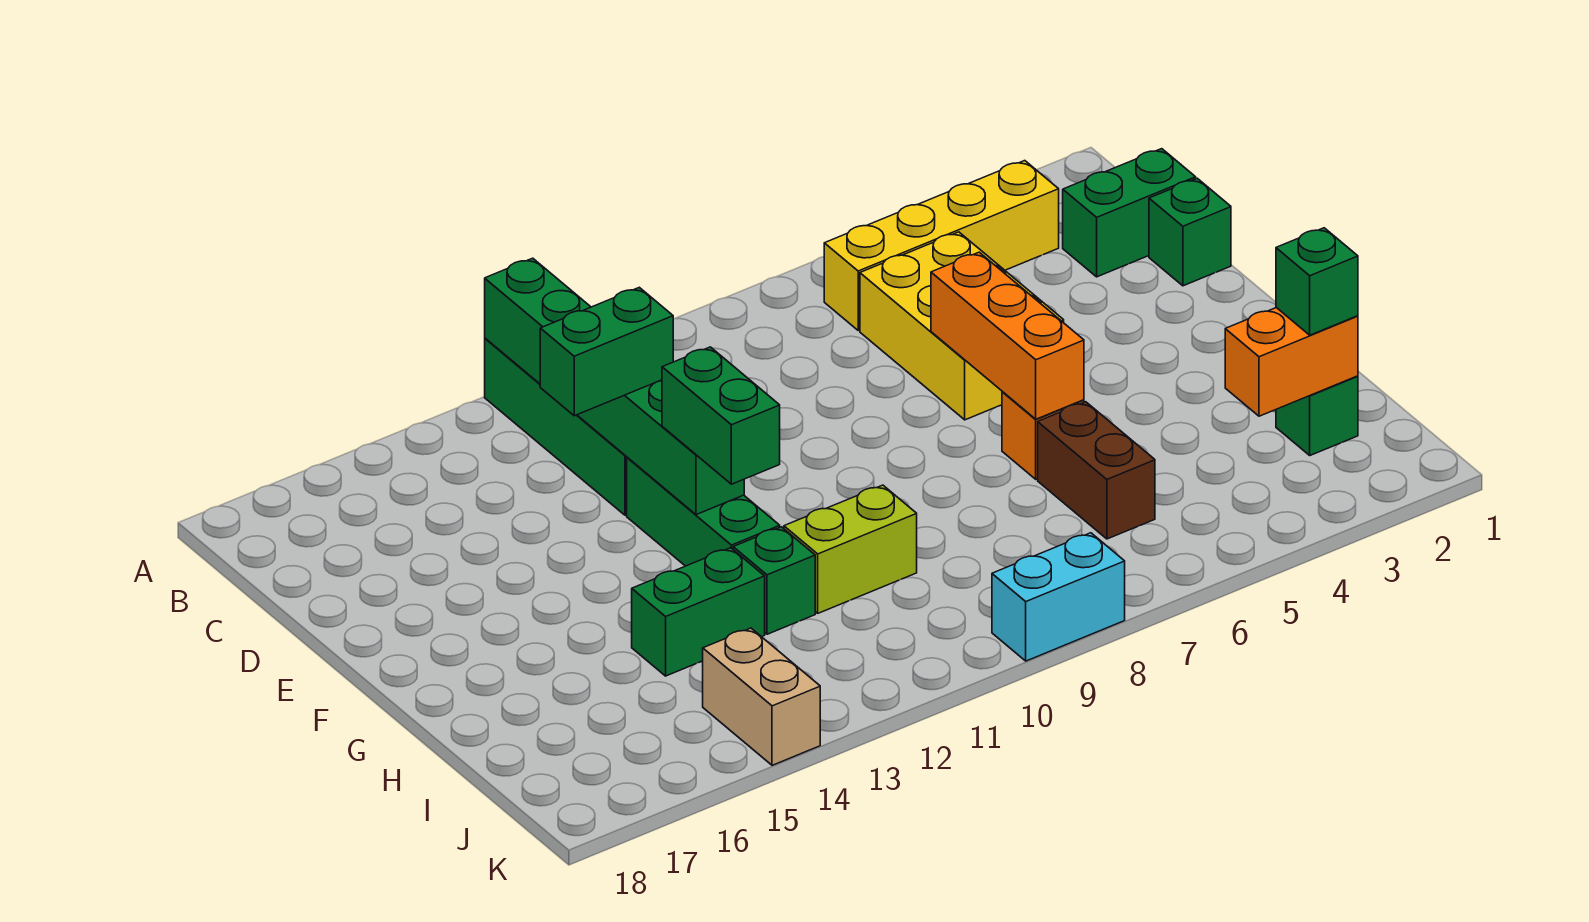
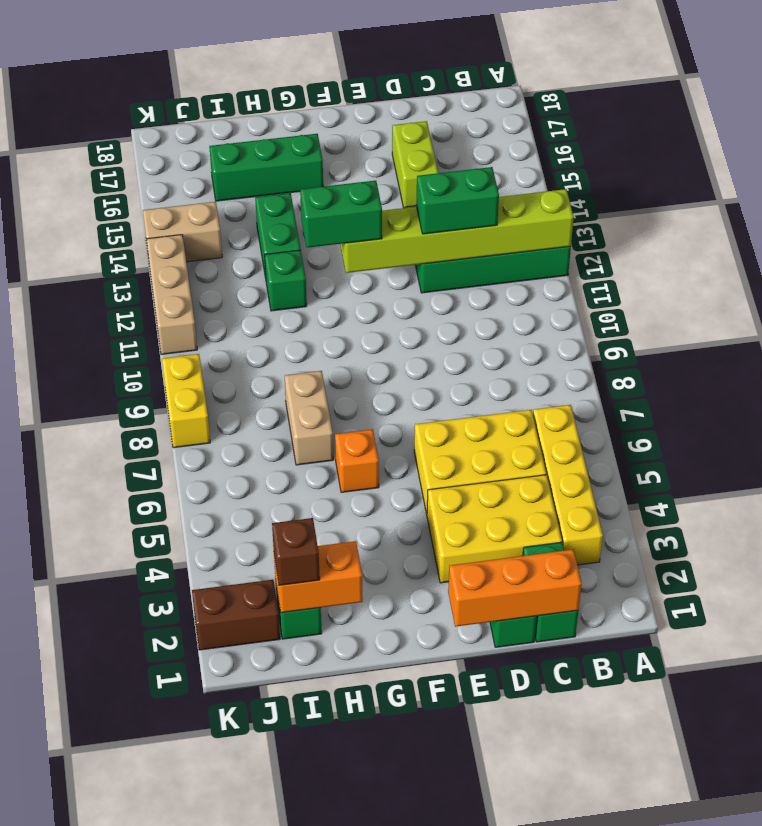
green 1x6 brick [485,258,744,515] -> lime 1x6 brick [340,189,574,273]
none -> yellow 2x3 brick [427,475,562,583]
green 1x2 brick [540,287,673,416] -> green 1x2 brick turned to [416,167,499,234]
orange 1x3 brick [931,252,1084,419] -> orange 1x3 brick moved to [448,549,582,627]
green 1x3 brick [627,457,780,566] -> green 1x3 brick moved to [209,134,323,201]
brown 1x2 brick [1038,402,1155,539] -> brown 1x2 brick moved to [192,580,280,650]
none -> tan 1x2 brick [285,371,334,465]
lime 1x2 brick [784,485,917,613] -> lime 1x2 brick moved to [392,121,438,208]
orange 1x2 brick [1225,308,1358,416] -> orange 1x2 brick turned to [274,541,363,613]
green 1x1 brick [1276,228,1358,335] -> brown 1x1 brick [272,518,320,585]
cyan 1x2 brick [992,533,1125,661] -> yellow 1x2 brick [162,354,210,448]
none -> tan 1x3 brick [146,235,197,355]

